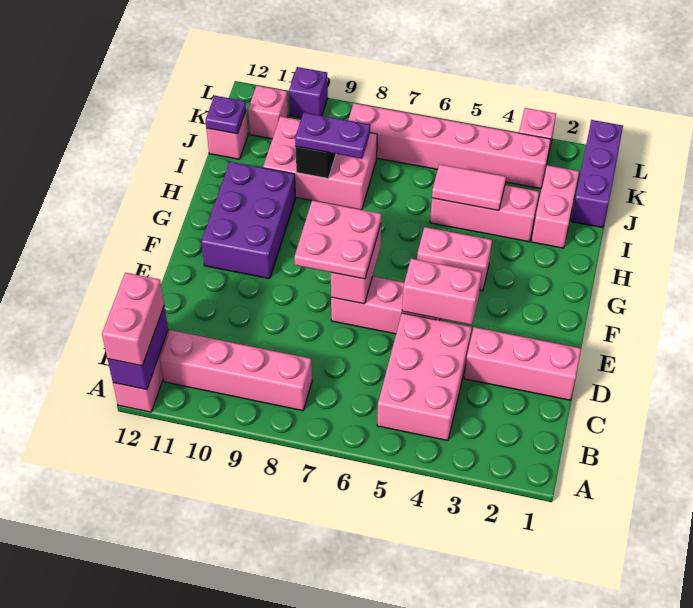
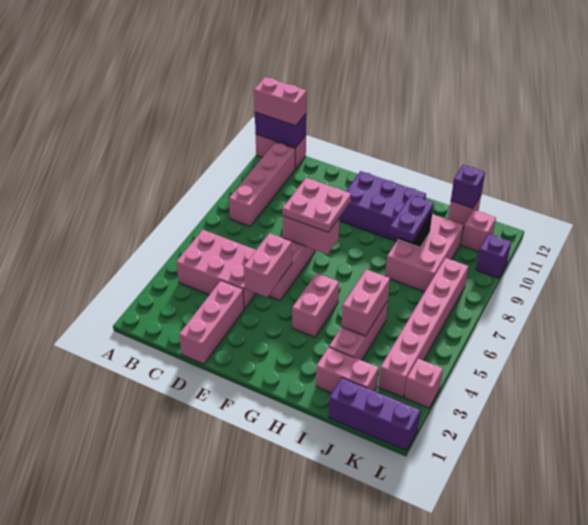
pink 1x2 tile [432,164,506,211] -> pink 1x2 brick [342,269,390,336]
purple 1x1 plate [206,96,246,134] -> purple 1x1 brick [451,165,485,208]

